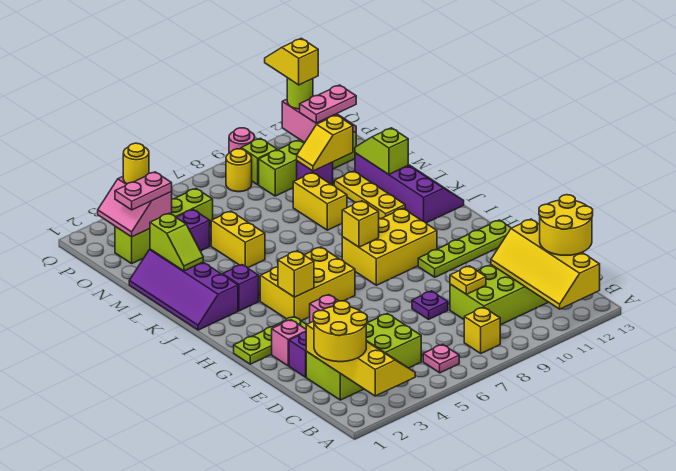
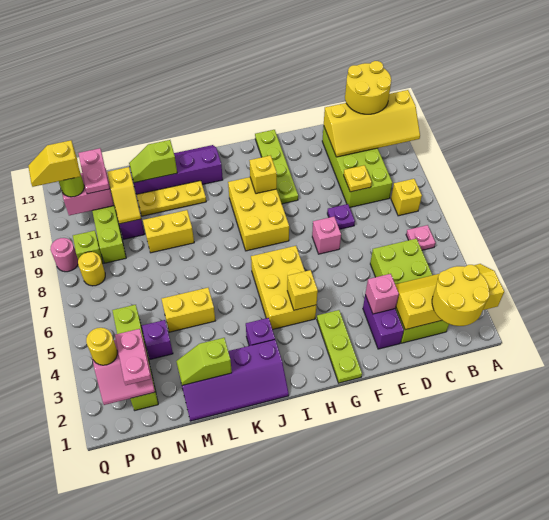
pink 1x1 brick [272,320,306,366] -> pink 1x1 brick moved to [312,216,341,254]
yellow 1x1 brick [342,201,379,247] -> yellow 1x1 brick moved to [249,155,277,194]
lime 1x2 slope [150,213,203,271] -> lime 1x2 slope turned to [176,338,232,385]

